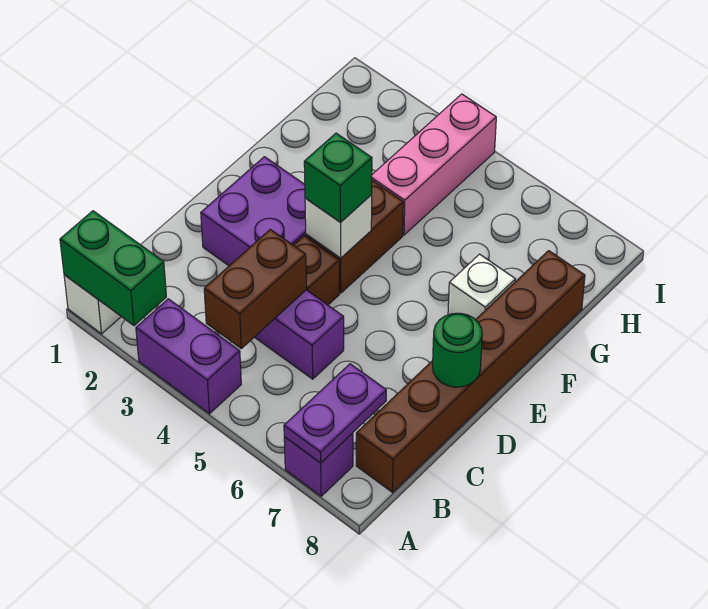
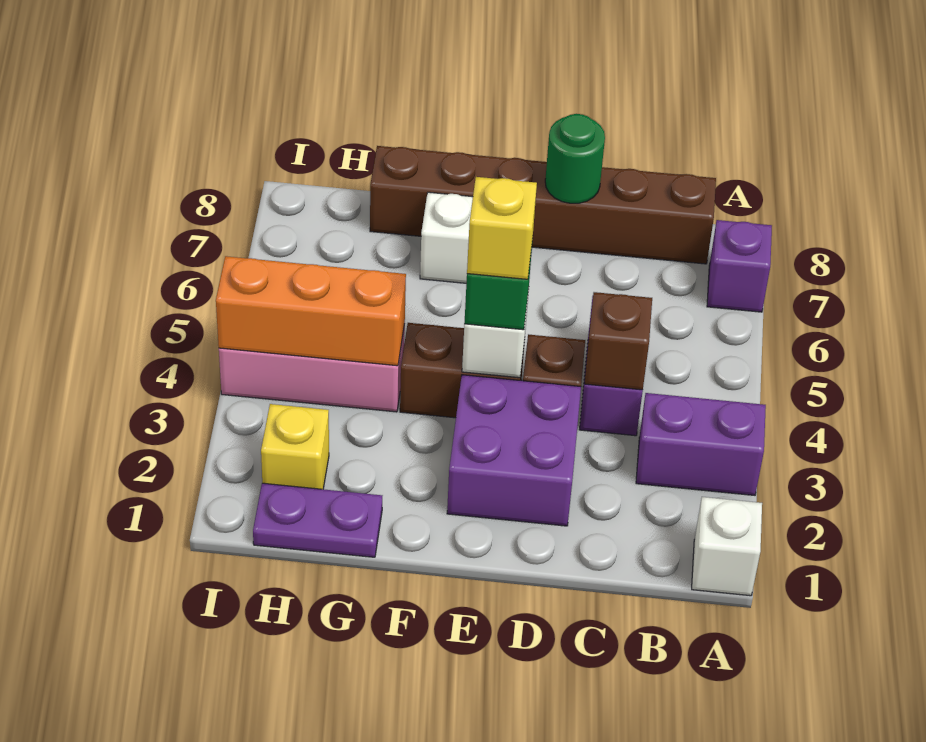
green 1x2 brick [60,211,166,326] -> none
purple 1x2 brick [136,299,241,414] -> purple 1x2 brick turned to [636,393,766,495]
purple 1x2 plate [284,364,386,463] -> purple 1x2 plate moved to [253,483,382,557]
brown 1x2 brick [204,229,306,348] -> brown 1x1 brick [584,292,652,390]
none -> yellow 1x1 brick [467,177,537,279]
none -> orange 1x3 brick [216,256,406,366]
none -> yellow 1x1 brick [261,404,329,489]

